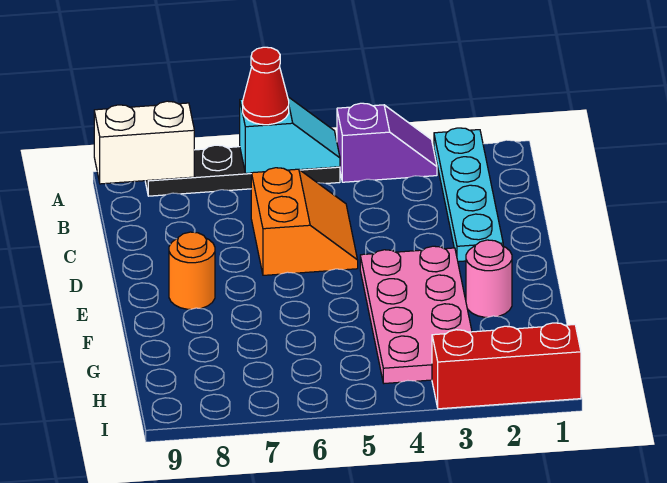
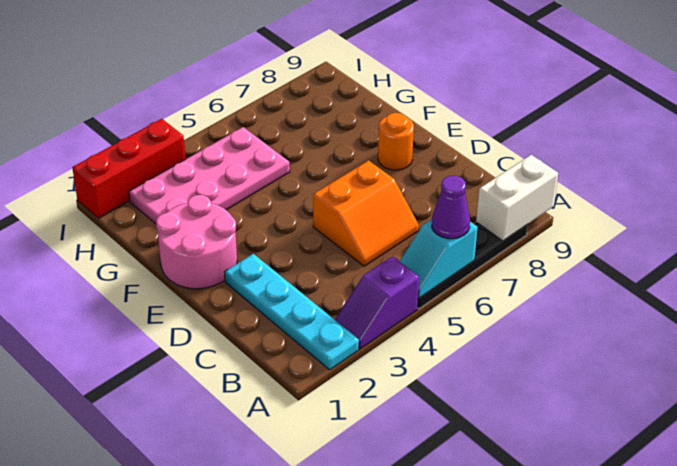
red 1x1 cone [243,47,289,125] -> purple 1x1 cone [432,176,470,239]
orange 2x2 slope [251,168,358,275] -> orange 2x2 slope turned to [313,161,419,266]
pink 2x4 plate [360,246,472,383] -> pink 2x4 plate turned to [129,127,290,224]
pink 1x1 round brick [466,240,512,317] -> pink 2x2 round brick [156,195,237,289]

